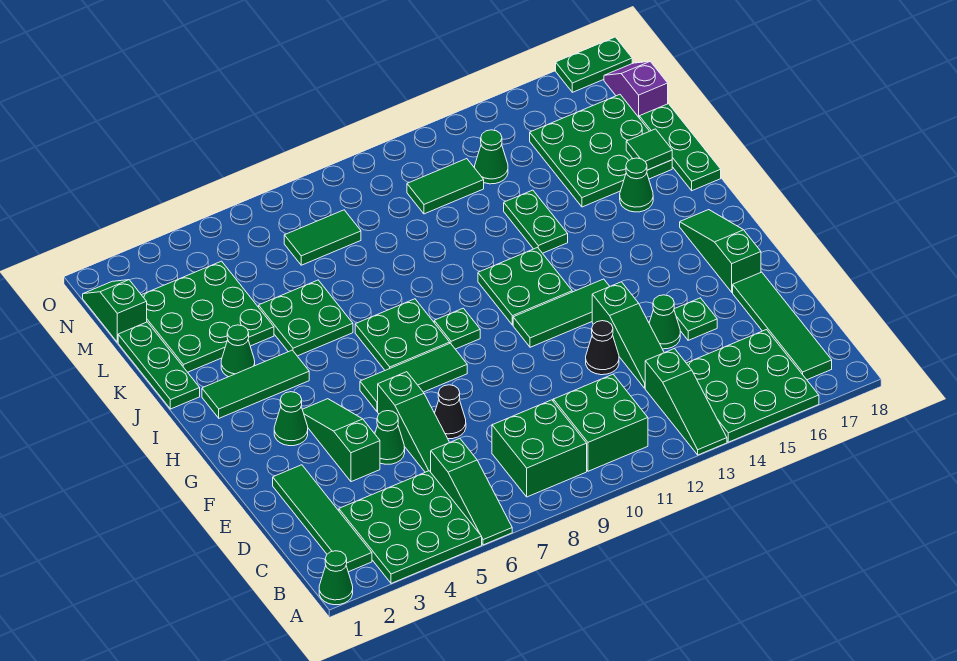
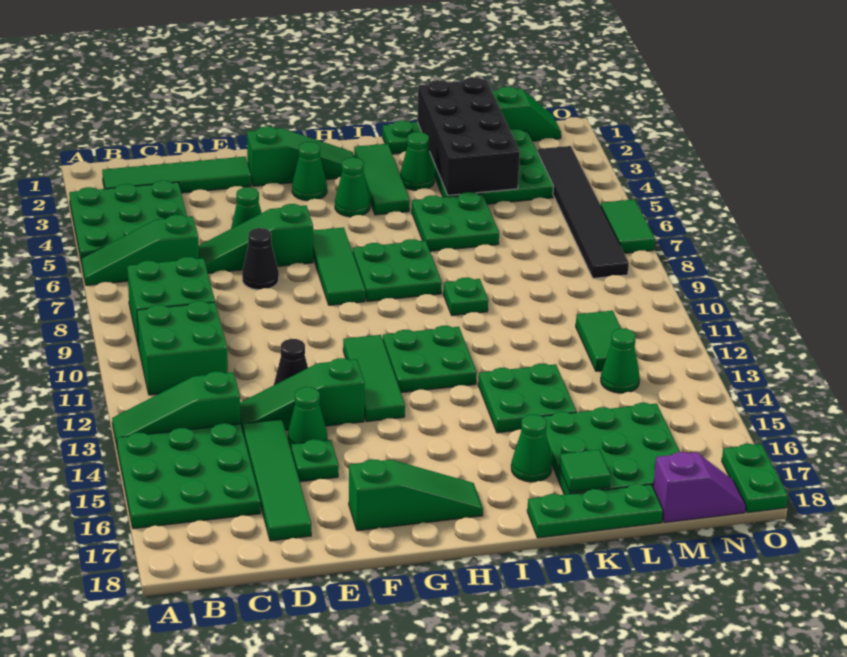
green 1x1 cone [319,551,353,605] -> green 1x1 cone moved to [335,158,370,217]
green 1x4 tile [733,272,832,380] -> green 1x4 tile turned to [243,419,311,541]
green 1x3 slope [302,399,380,482] -> green 1x3 slope moved to [247,126,355,186]
green 1x1 plate [434,308,480,349] -> green 1x1 plate moved to [443,278,488,316]
green 1x2 plate [504,190,568,253] -> green 2x2 plate [478,363,576,433]
none -> black 2x4 brick [417,77,520,195]
green 1x2 tile [284,210,361,265] -> green 1x2 tile moved to [601,199,655,253]
none -> black 1x6 tile [538,146,629,278]

